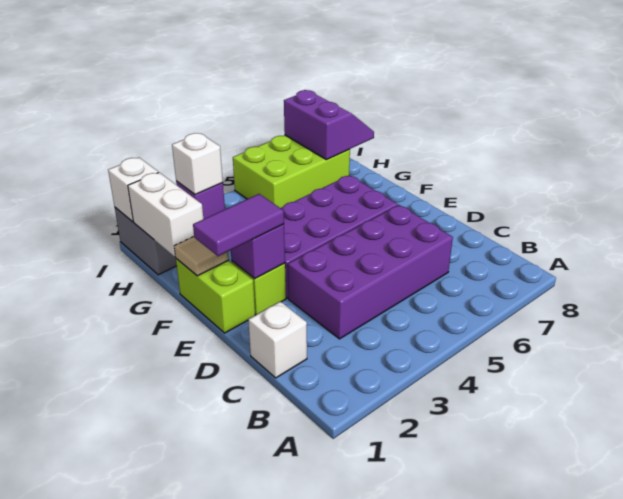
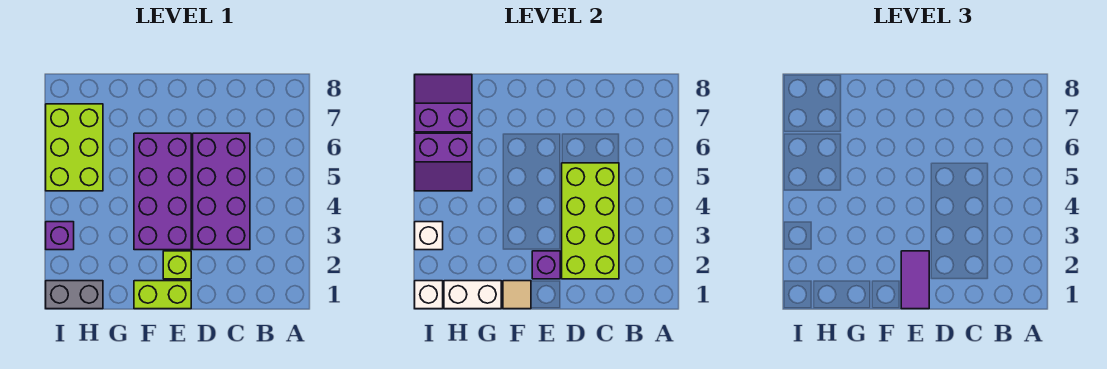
white 1x1 brick [248,302,307,378] -> none
none -> lime 2x4 brick [562,163,619,279]
none -> purple 2x2 slope [415,133,472,191]

